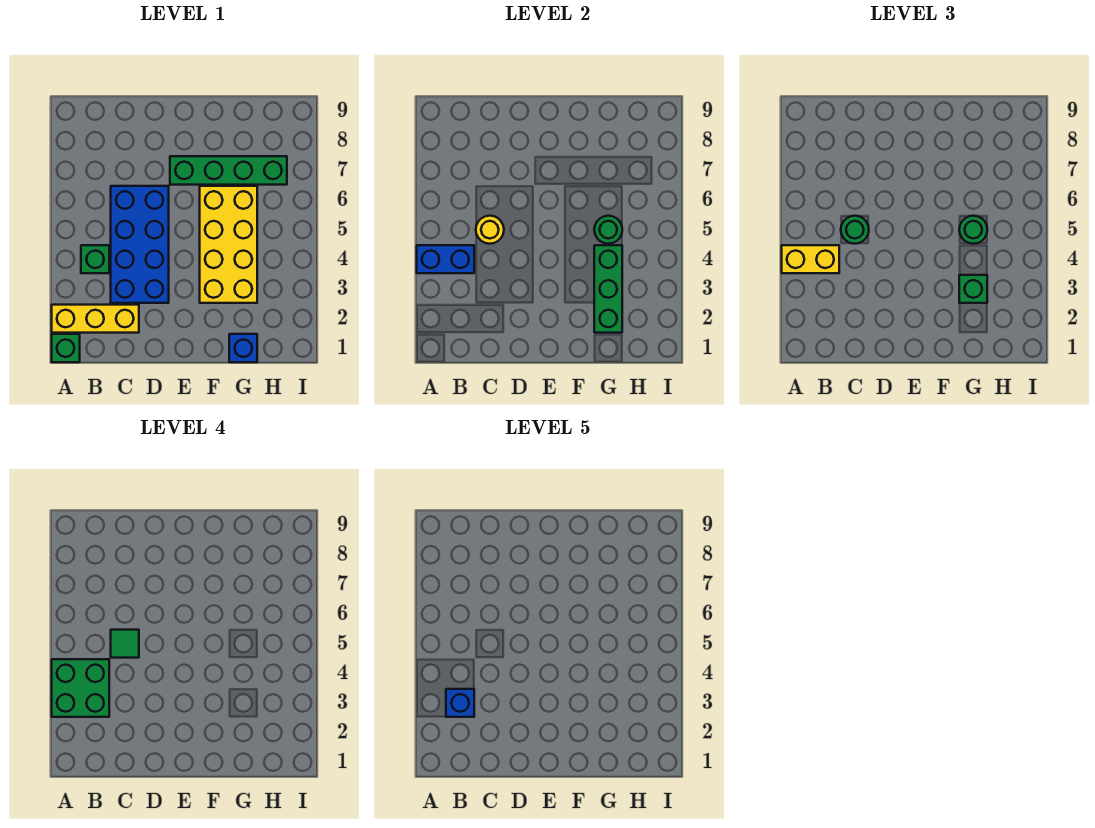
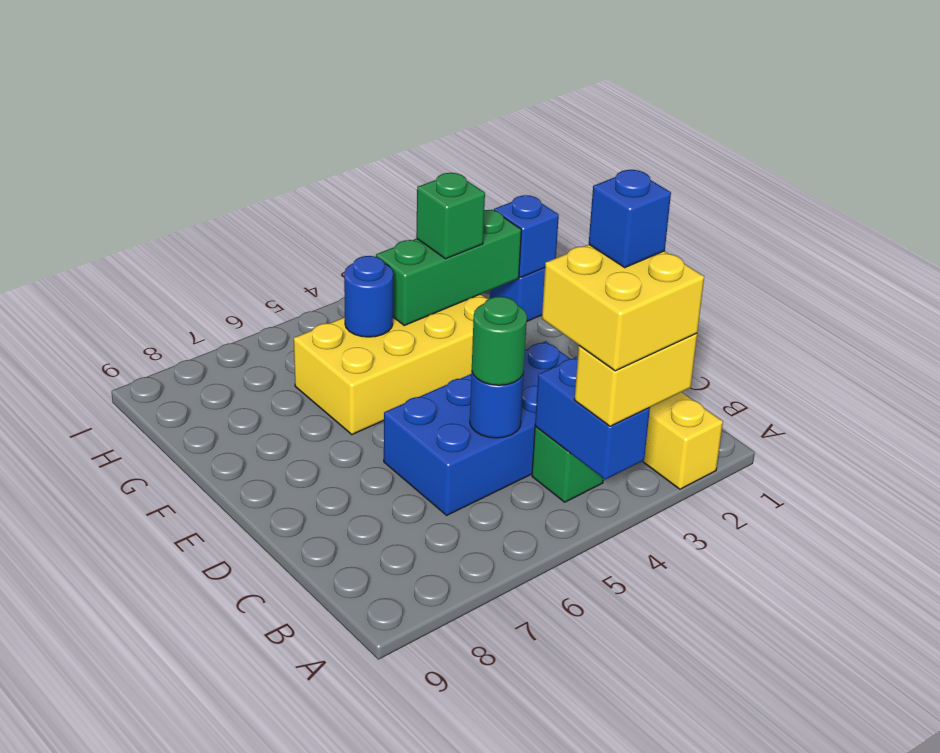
green 1x1 brick [52,334,80,362] -> none
green 2x2 brick [52,659,109,717] -> yellow 2x2 brick [542,245,704,371]
yellow 1x2 brick [782,245,839,273] -> yellow 1x2 brick turned to [574,333,697,426]
yellow 1x1 round brick [476,216,504,244] -> blue 1x1 round brick [470,372,524,438]
green 1x1 tile [111,630,139,658] -> none
green 1x4 brick [170,156,287,185] -> none
none -> blue 1x1 brick [494,195,559,277]
green 1x1 round brick [594,216,622,244] -> blue 1x1 round brick [344,256,393,337]
green 1x1 round brick [959,216,987,244] -> none

